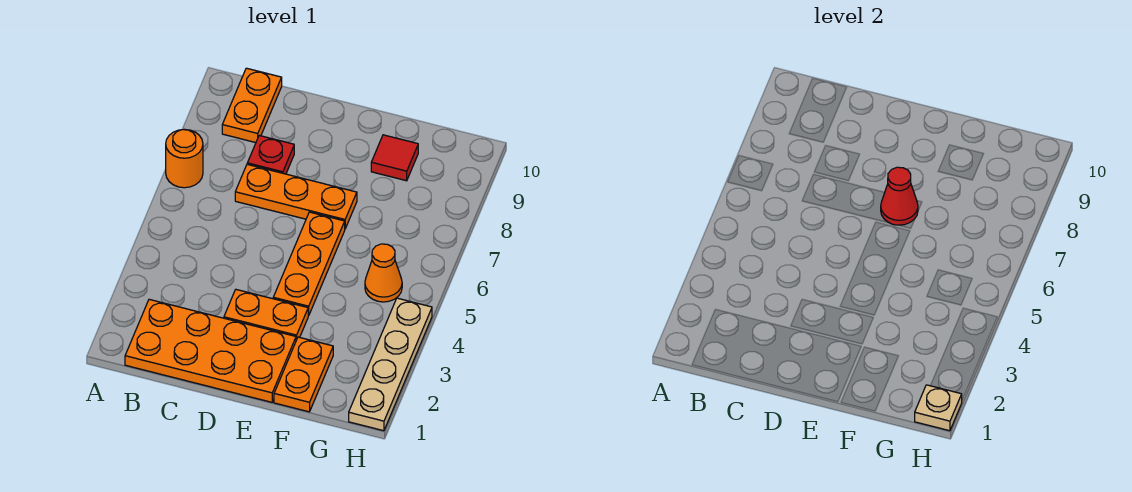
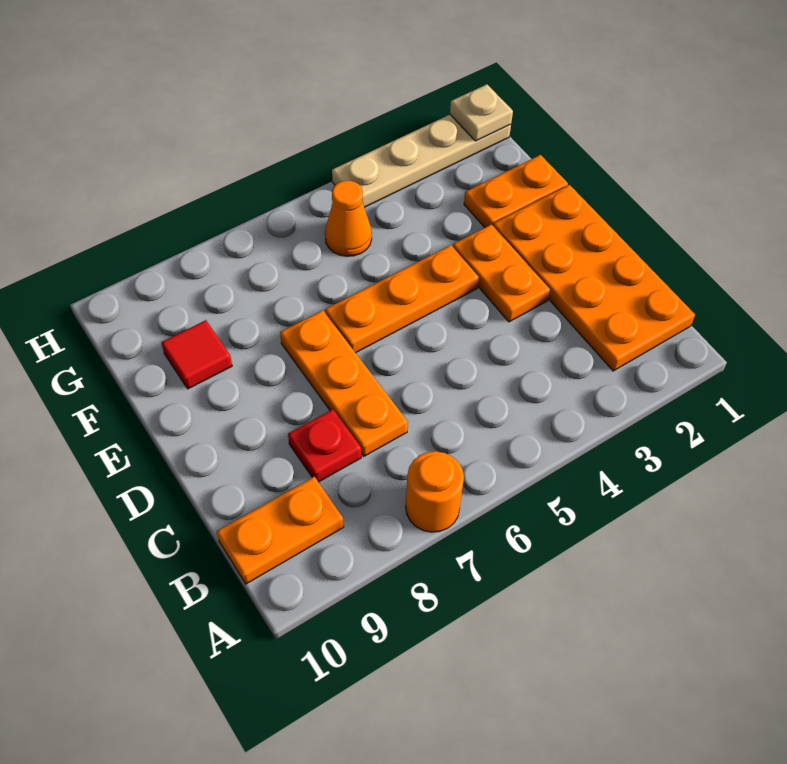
red 1x1 cone [881,167,918,225] -> none

